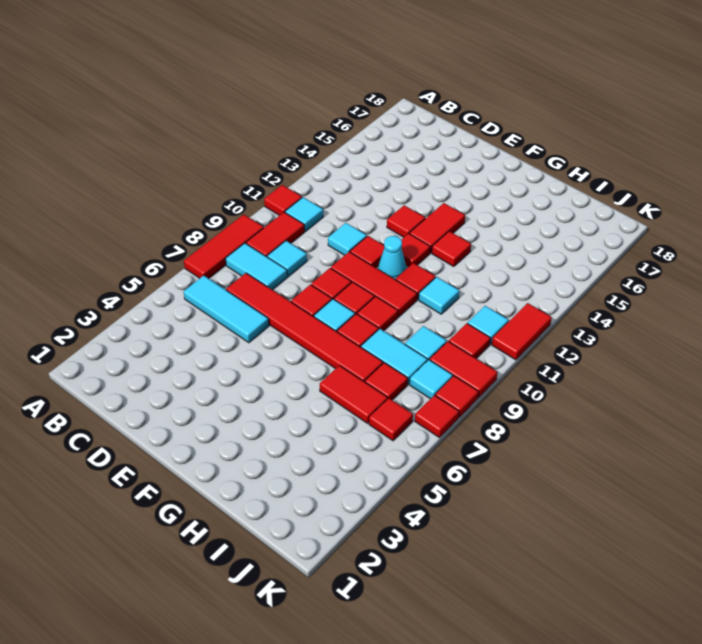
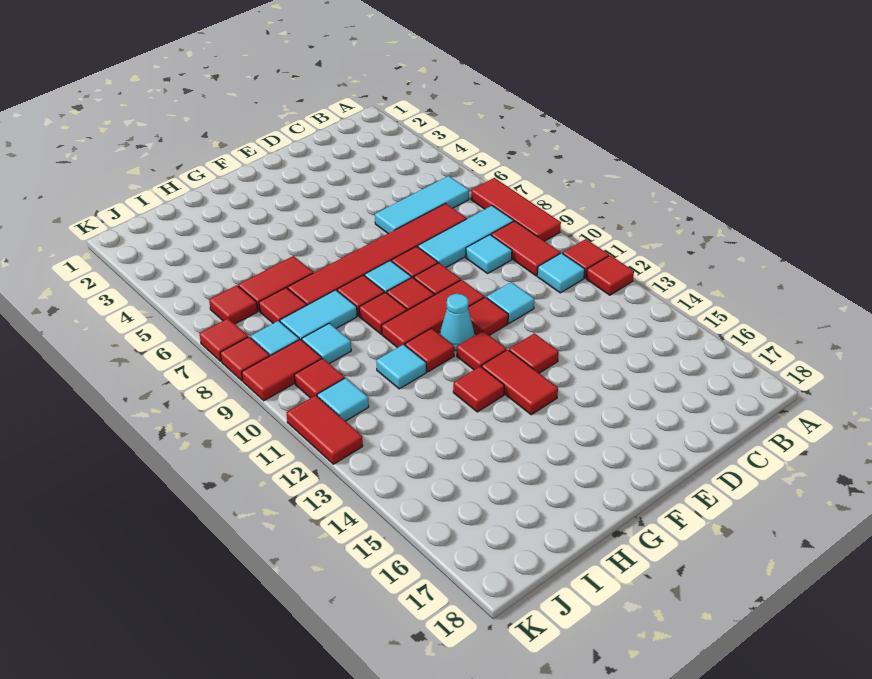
none -> red 1x1 tile [586,255,634,295]
cyan 1x2 tile [226,243,287,290] -> cyan 1x3 tile [418,206,514,268]

